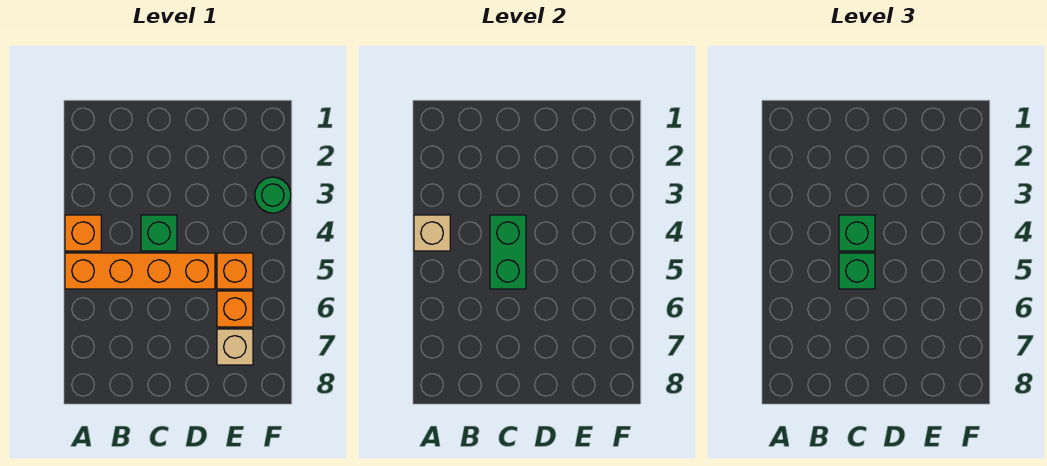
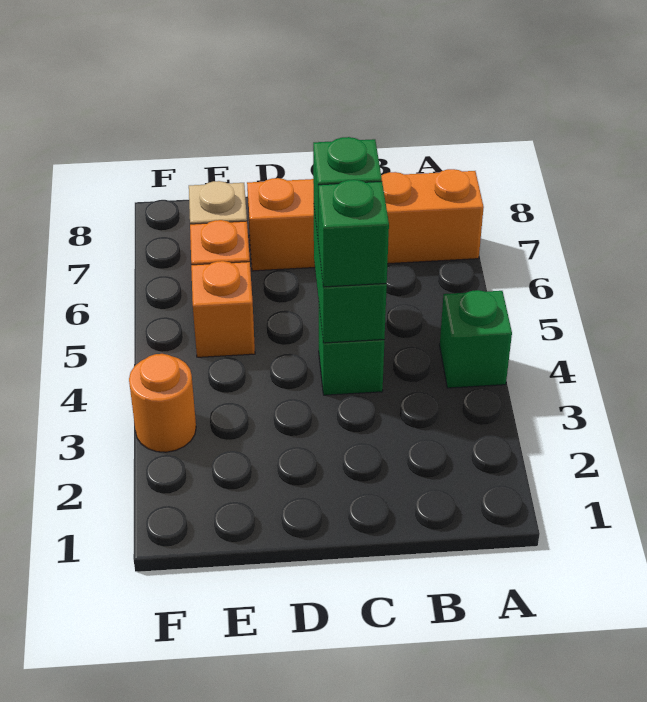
orange 1x1 brick [65,215,101,251] -> green 1x1 brick [440,290,512,388]
tan 1x1 brick [414,215,450,251] -> none
orange 1x4 brick [65,253,215,289] -> orange 1x4 brick moved to [247,169,484,271]
green 1x1 round brick [255,177,291,213] -> orange 1x1 round brick [129,354,196,452]

